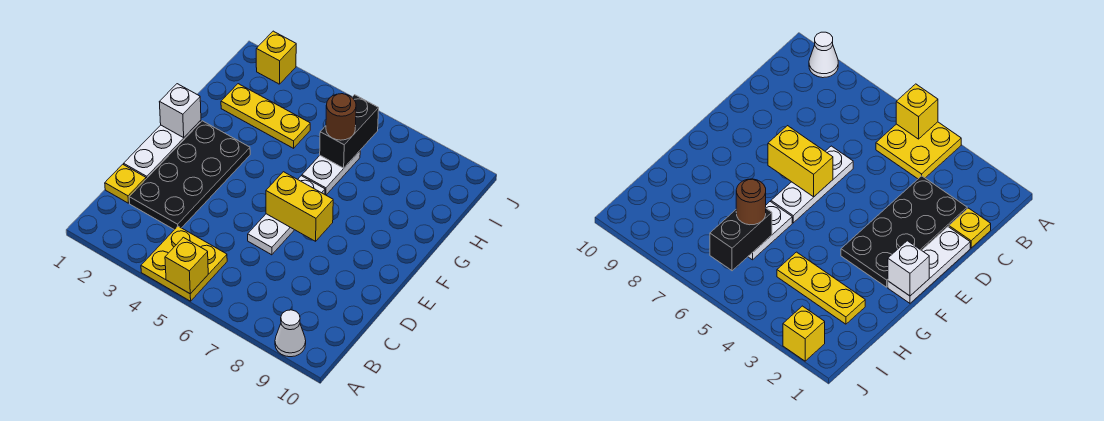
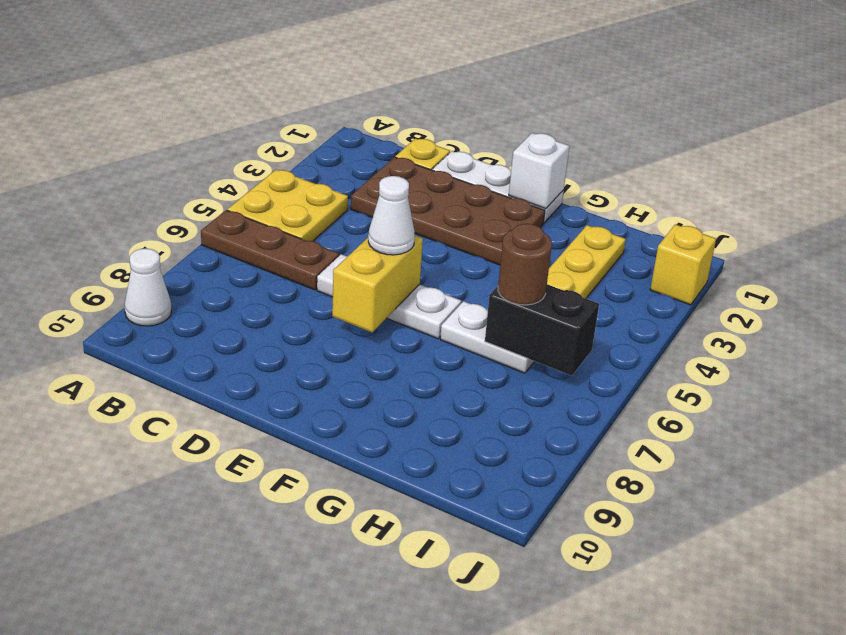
yellow 1x1 brick [165,237,208,294] -> none
none -> brown 1x3 plate [201,210,339,290]
black 2x4 plate [129,121,250,230] -> brown 2x4 plate [351,157,545,265]
none -> white 1x1 cone [368,176,415,255]

